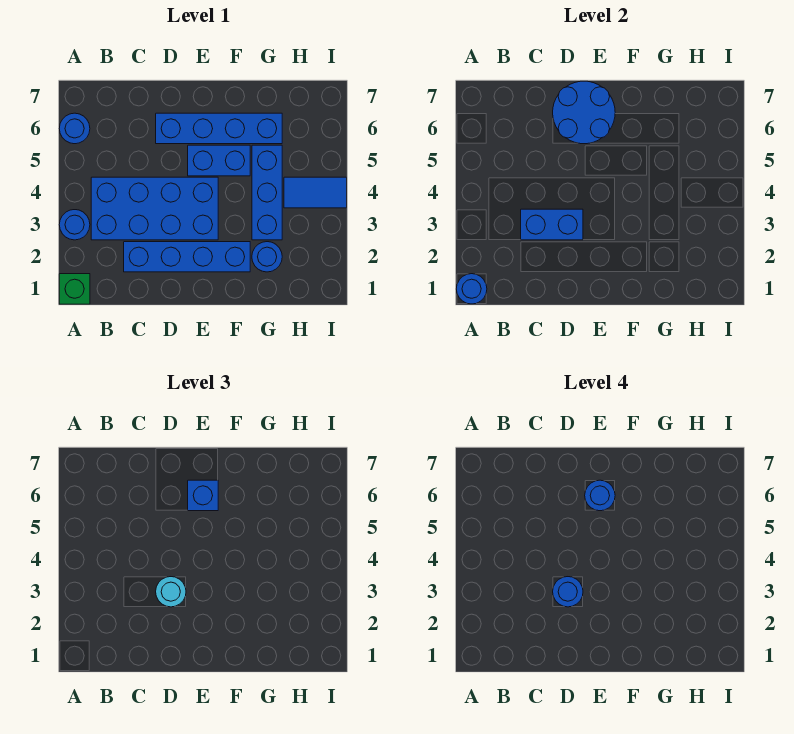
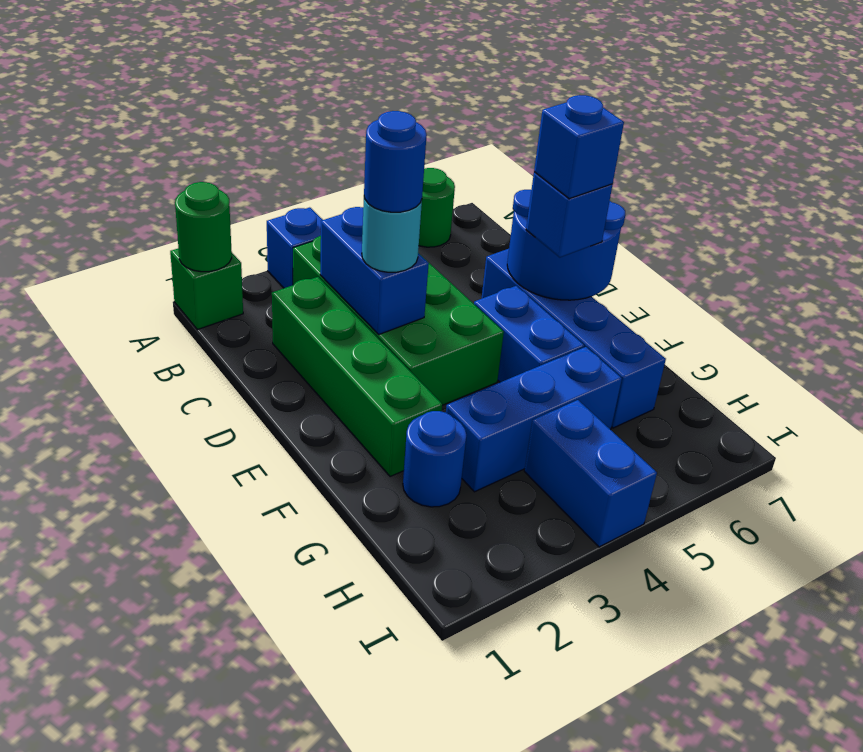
blue 1x1 round brick [456,274,487,304] -> green 1x1 round brick [175,182,232,272]
blue 1x1 round brick [59,210,90,240] -> blue 1x1 brick [267,207,323,288]
blue 1x1 round brick [59,113,90,144] -> green 1x1 round brick [419,168,455,247]
blue 2x4 brick [91,177,218,240] -> green 2x4 brick [293,236,504,405]
blue 1x4 brick [124,242,250,272] -> green 1x4 brick [272,277,442,477]
blue 1x1 round brick [585,480,615,511] -> blue 1x1 brick [534,95,624,199]
blue 1x2 tile [284,177,347,208] -> blue 1x2 brick [524,400,657,547]

